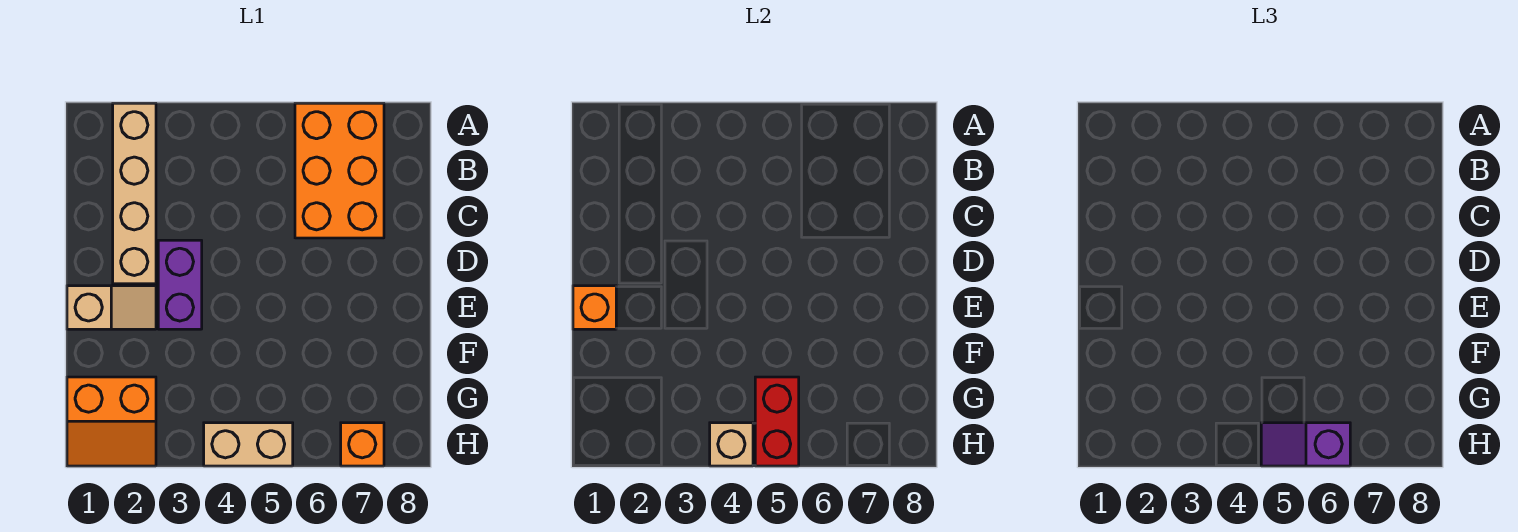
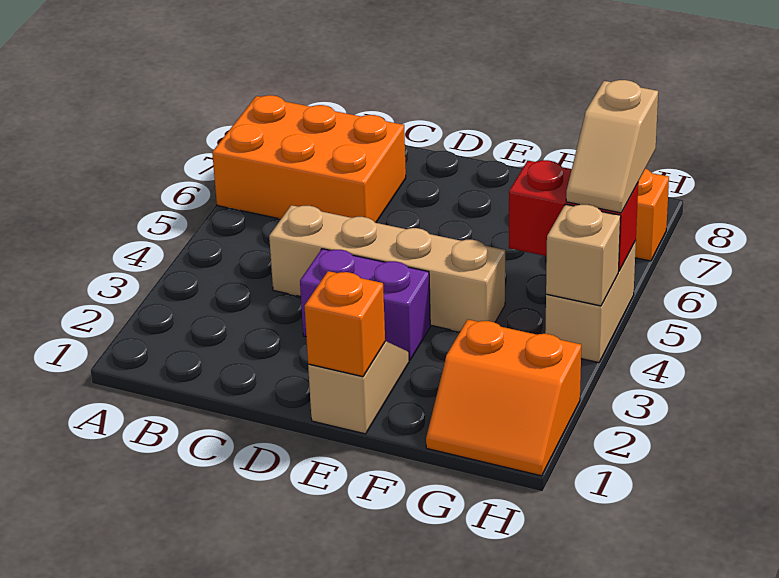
tan 1x4 brick [113,103,156,284] -> tan 1x4 brick moved to [269,205,505,332]
orange 2x2 slope [67,377,156,466] -> orange 2x2 slope turned to [426,319,581,476]
purple 1x2 slope [1261,423,1350,466] -> tan 1x2 slope [566,80,658,213]

